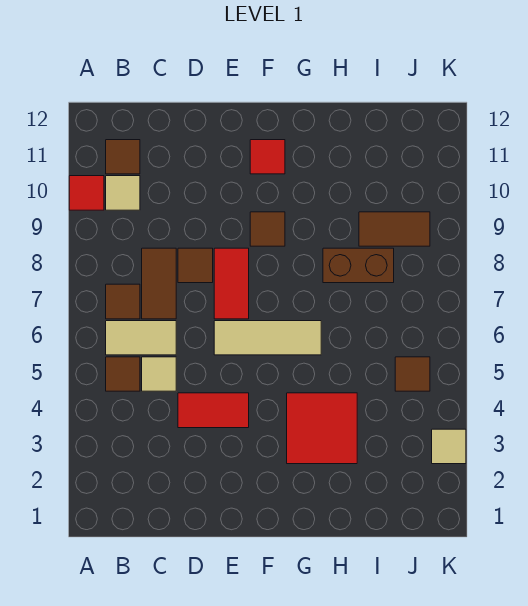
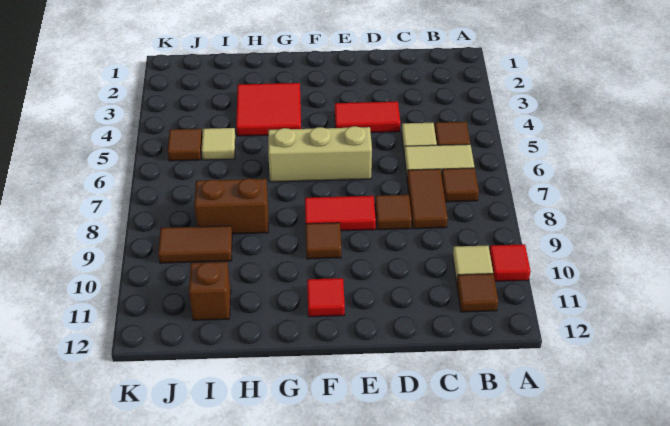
tan 1x3 tile [214,321,321,355] -> tan 1x3 brick [268,126,372,182]
red 1x2 tile [214,248,249,319] -> red 1x2 tile turned to [305,196,376,231]
none -> brown 1x1 brick [189,262,231,320]
tan 1x1 tile [432,429,466,464] -> tan 1x1 tile moved to [202,128,235,160]

